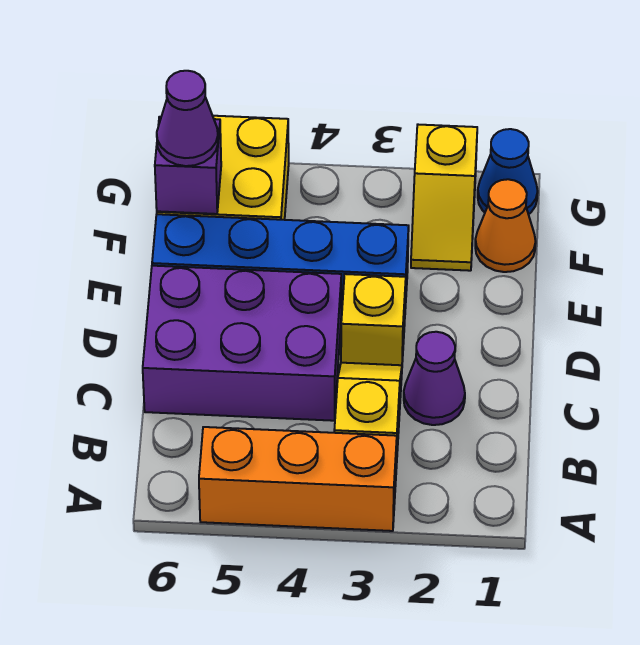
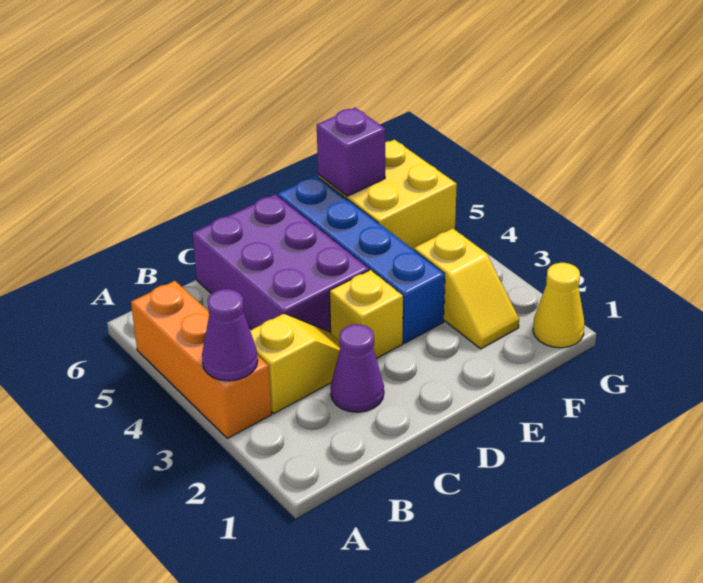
orange 1x1 cone [475,179,536,272] -> none
yellow 1x2 slope [411,125,477,271] -> yellow 1x2 slope turned to [414,228,519,349]
purple 1x1 cone [157,71,218,166] -> purple 1x1 cone moved to [202,289,258,381]
blue 1x1 cone [478,129,538,214] -> yellow 1x1 cone [533,263,584,348]

